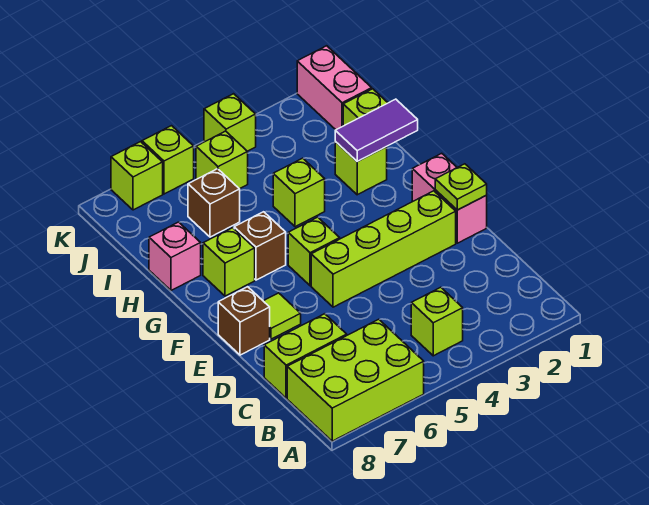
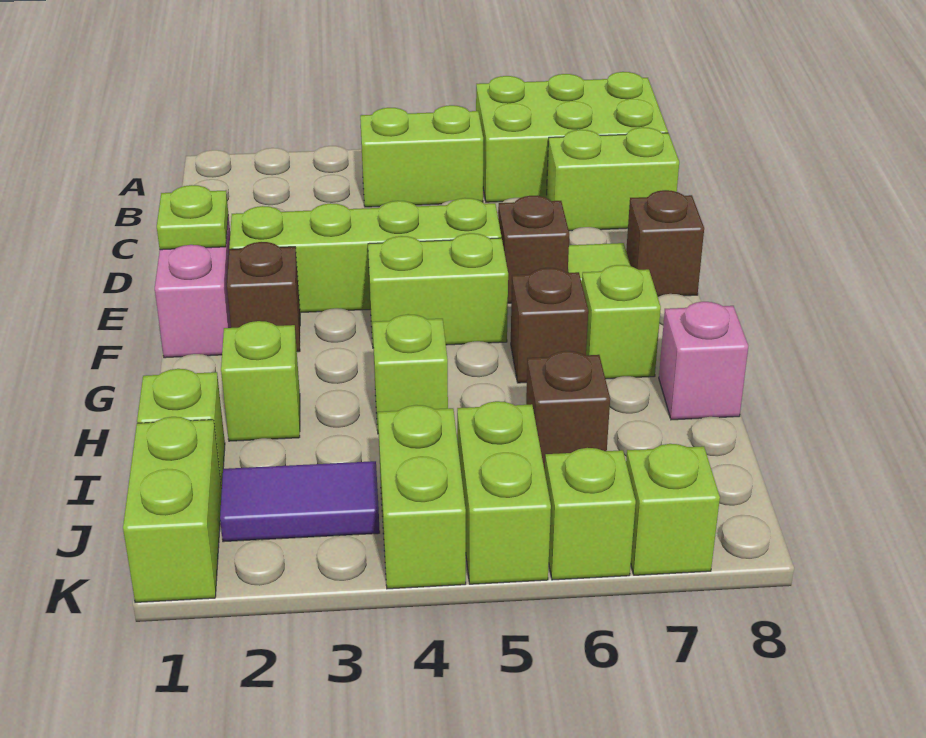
lime 1x1 brick [411,287,463,356] -> lime 1x2 brick [360,105,483,207]
none -> brown 1x1 brick [498,196,569,303]
none -> brown 1x1 brick [227,242,300,352]
lime 1x1 brick [288,217,340,286] -> lime 1x2 brick [368,233,508,348]
purple 1x2 tile [335,99,418,161] -> purple 1x2 tile moved to [220,461,380,542]
pink 1x2 brick [297,46,372,130] -> lime 1x2 brick [123,417,222,602]
lime 1x1 brick [196,131,248,189] -> lime 1x2 brick [457,401,551,584]
lime 1x1 brick [204,94,256,151] -> lime 1x2 brick [378,405,466,589]

